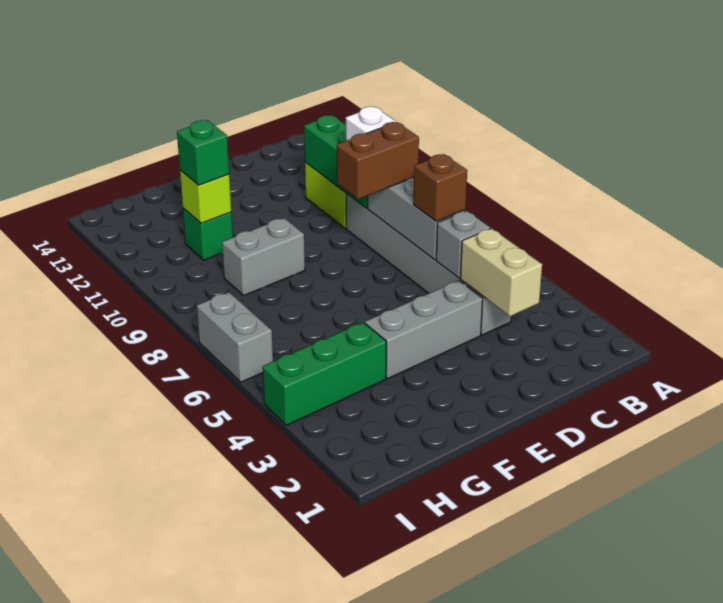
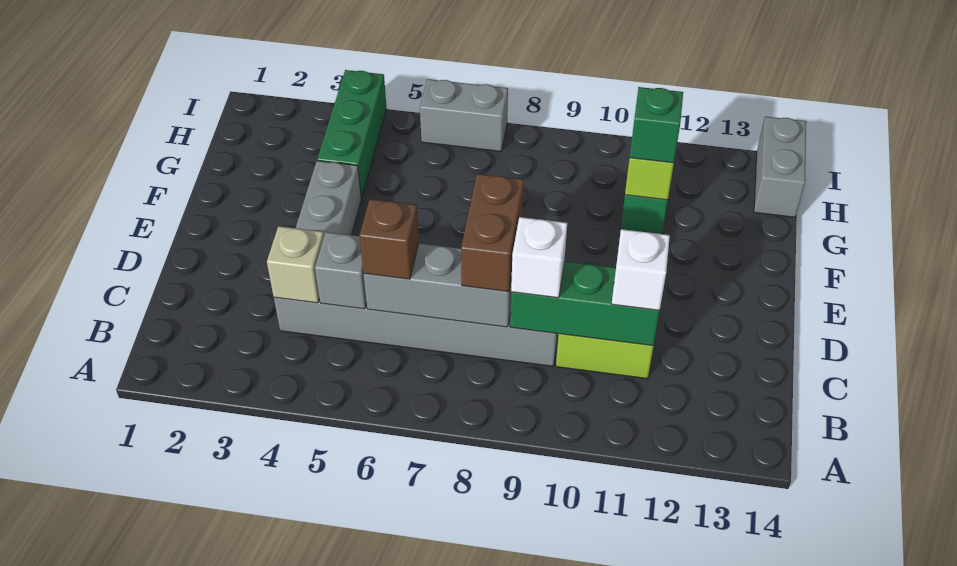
tan 1x2 brick [460,228,542,316] -> tan 1x1 brick [267,226,324,303]
none -> white 1x1 brick [612,229,670,310]
grey 1x2 brick [222,218,305,295] -> grey 1x2 brick moved to [754,117,806,217]

